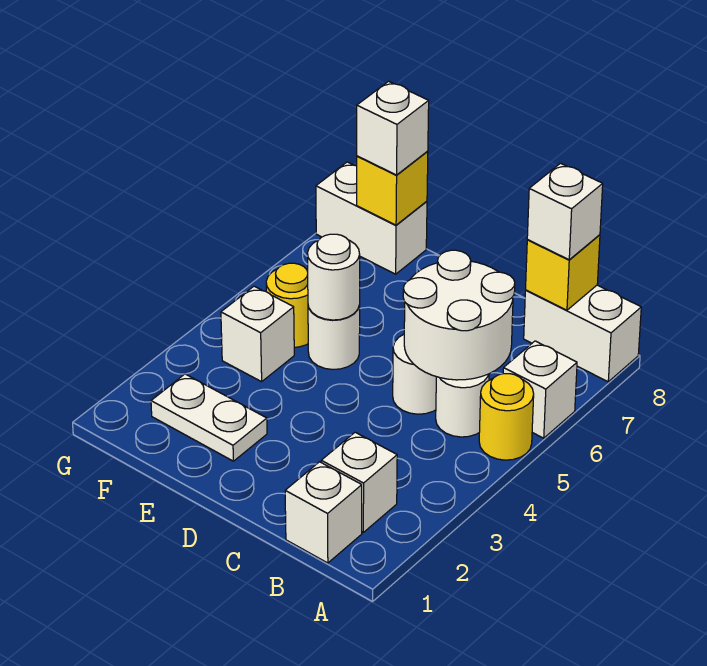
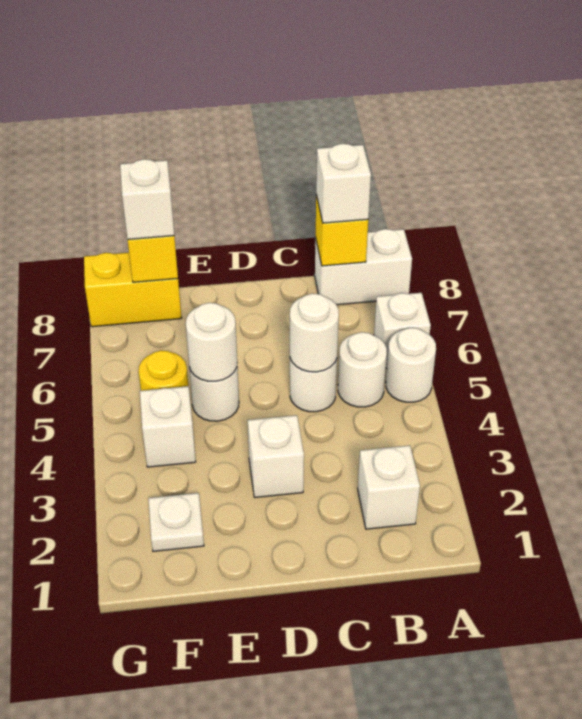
yellow 1x1 round brick [479,374,534,460] -> white 1x1 round brick [386,328,436,402]
white 1x1 brick [285,462,362,563] -> white 1x1 brick moved to [248,415,304,498]
white 2x2 round brick [403,250,515,380] -> white 1x1 round brick [290,293,339,372]
white 1x2 plate [151,374,267,461] -> white 1x1 plate [148,493,204,551]
white 1x2 brick [316,162,427,274] -> yellow 1x2 brick [84,253,181,327]

